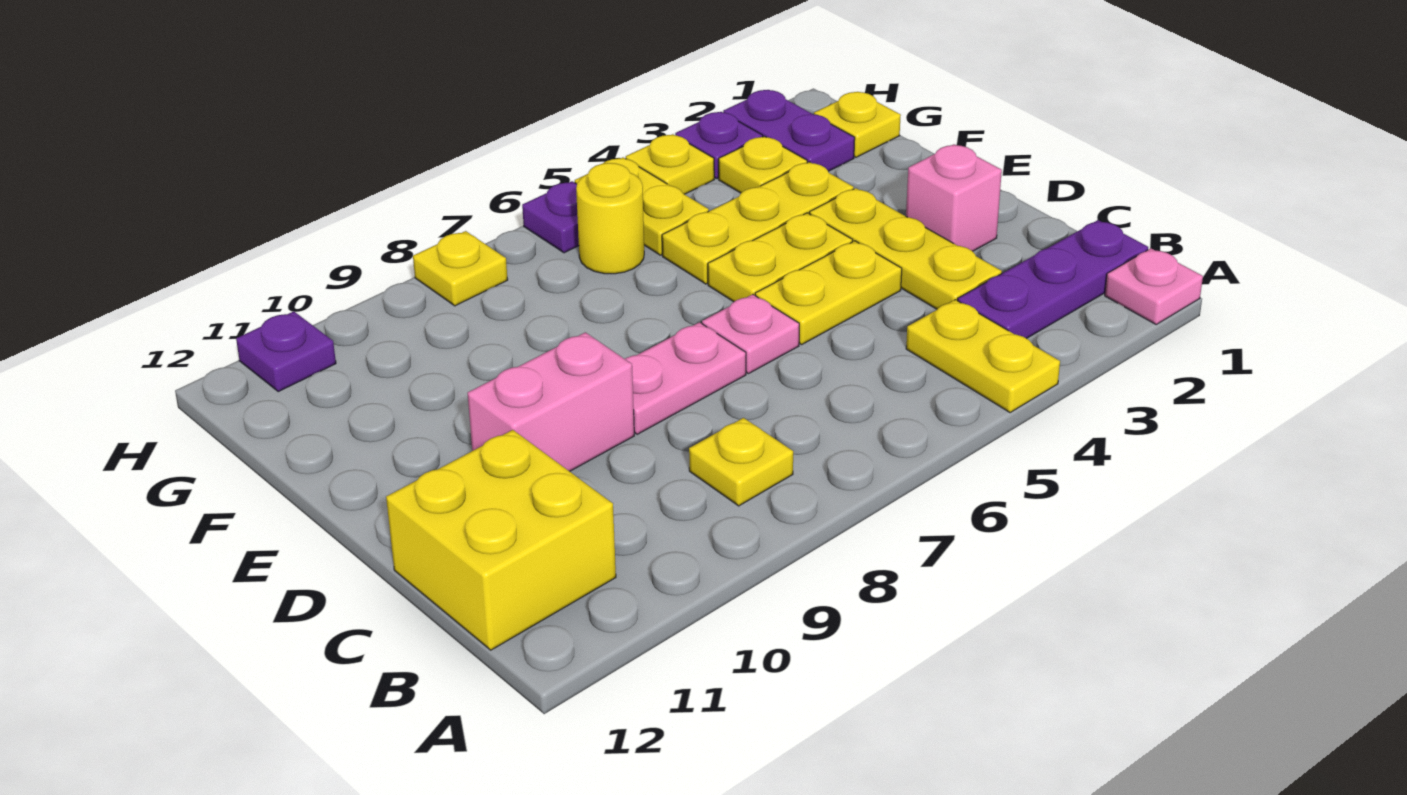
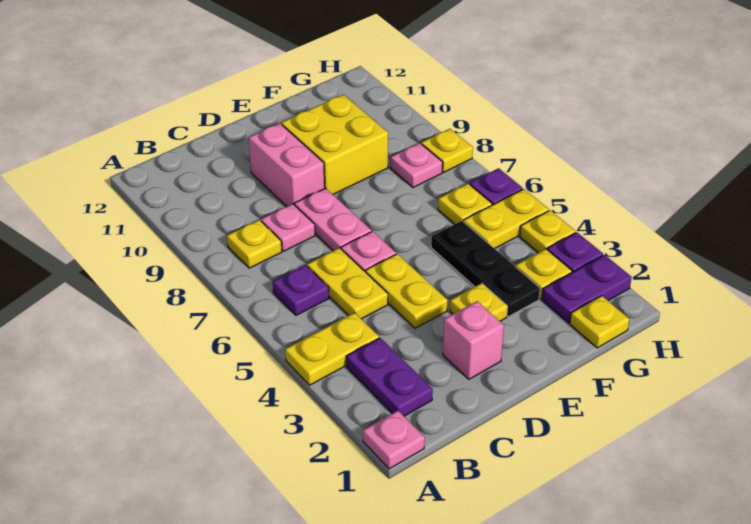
purple 1x3 plate [958,220,1148,339] -> purple 1x2 plate [347,338,433,416]
yellow 2x2 brick [386,430,616,650] -> yellow 2x2 brick moved to [281,95,388,194]
yellow 1x3 plate [809,188,1002,309] -> yellow 1x1 plate [450,283,508,321]
none -> pink 1x1 plate [261,204,315,251]
yellow 1x2 plate [708,213,853,302] -> yellow 1x2 plate moved to [307,248,388,319]
yellow 1x3 plate [662,162,854,284] -> black 1x3 plate [431,221,540,317]
yellow 1x1 round brick [576,163,644,274] -> yellow 1x1 plate [438,184,492,224]
none -> pink 1x1 plate [391,143,443,188]
purple 1x1 plate [236,311,336,392] -> purple 1x1 plate moved to [273,265,329,315]

